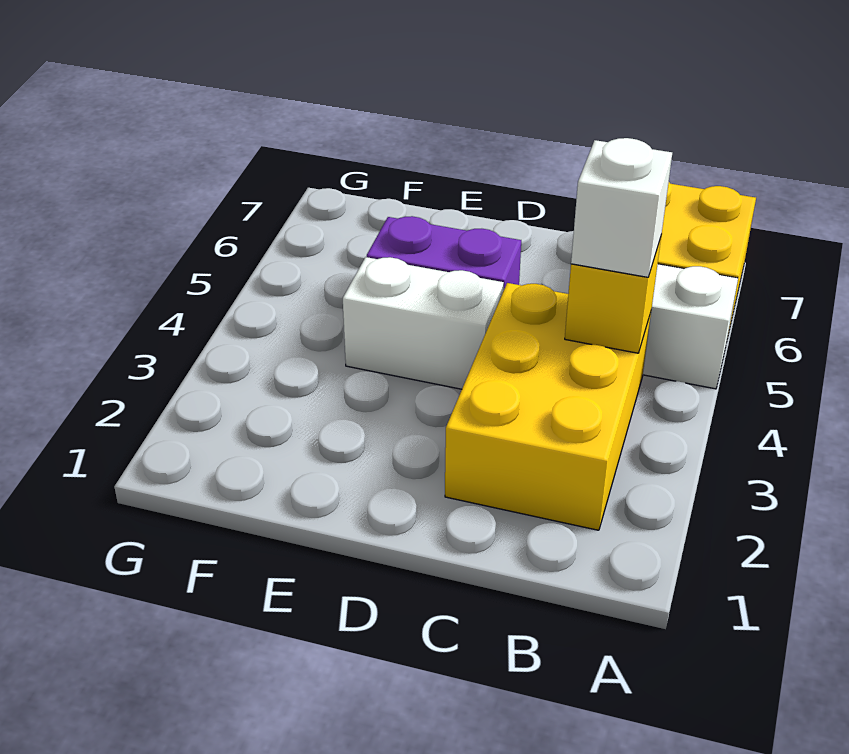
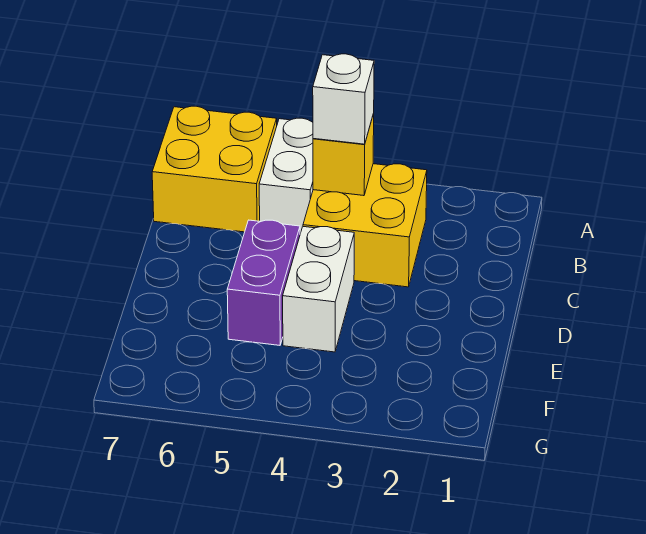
yellow 2x3 brick [445,283,651,530] -> yellow 2x2 brick [303,164,427,287]

